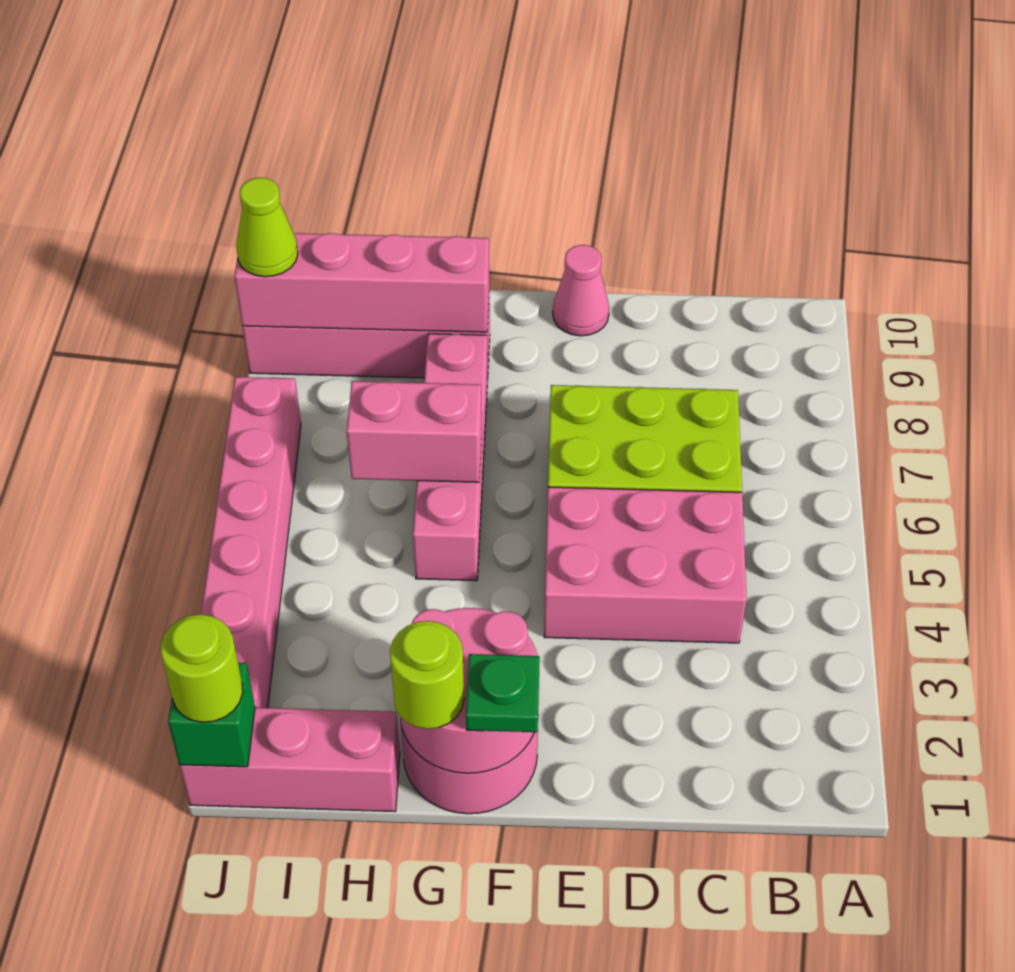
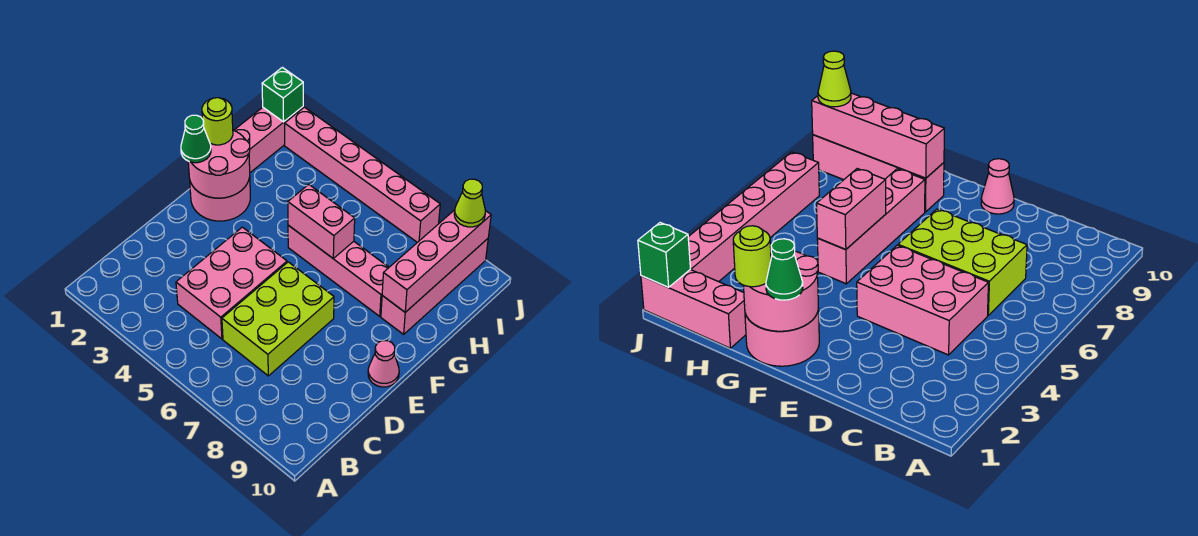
green 1x1 plate [466,654,540,732] -> green 1x1 cone [181,115,211,163]
pink 1x2 brick [347,381,482,482] -> pink 1x2 brick turned to [288,184,355,259]
lime 1x1 round brick [161,614,243,722] -> none

